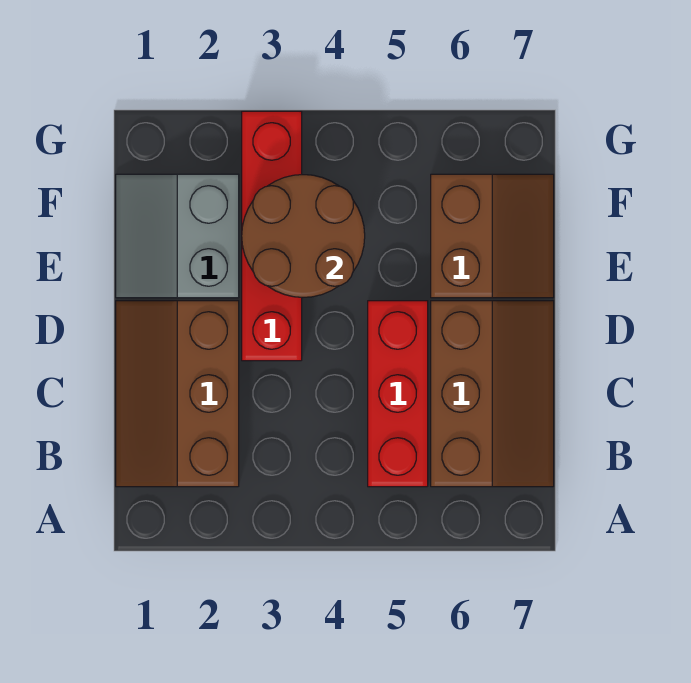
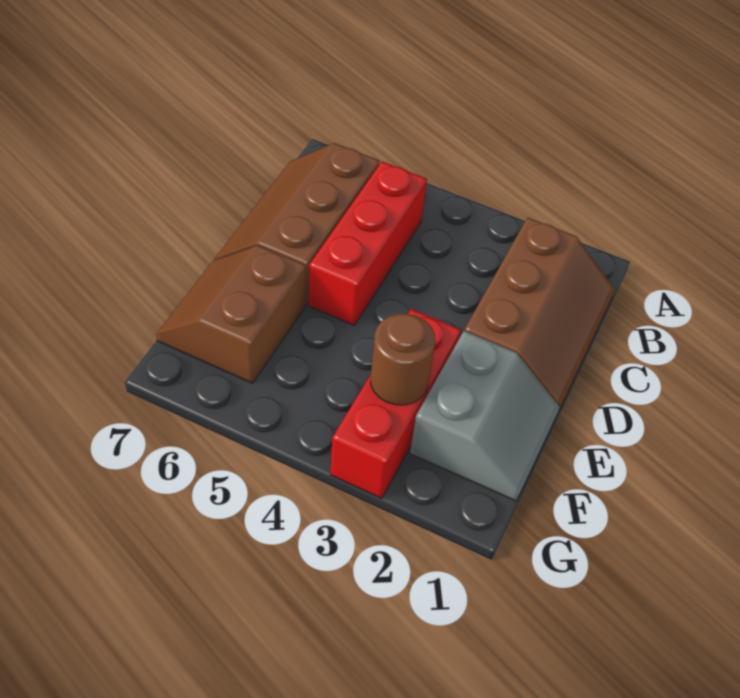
red 1x4 brick [242,111,302,361] -> red 1x3 brick [330,309,461,498]
brown 2x2 round brick [242,175,365,297] -> brown 1x1 round brick [371,314,435,405]

